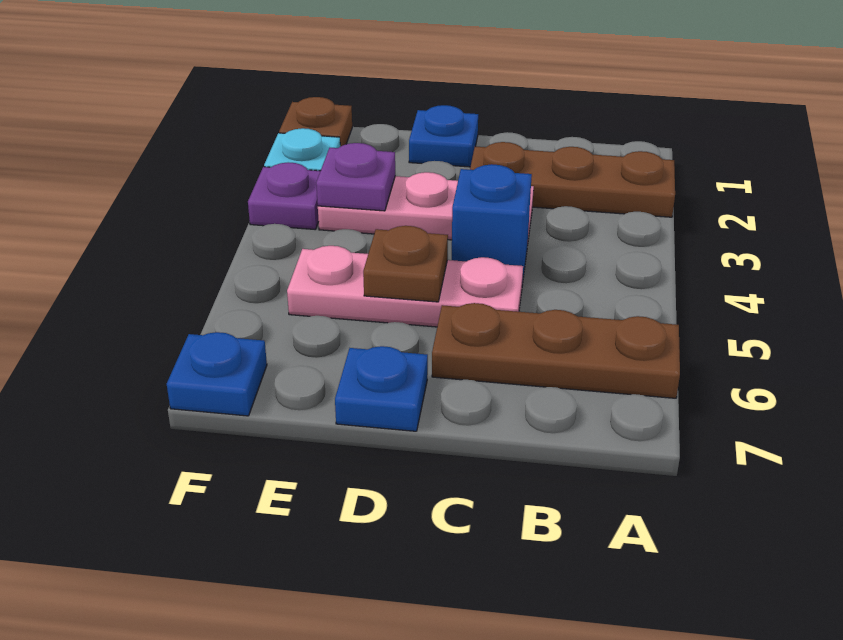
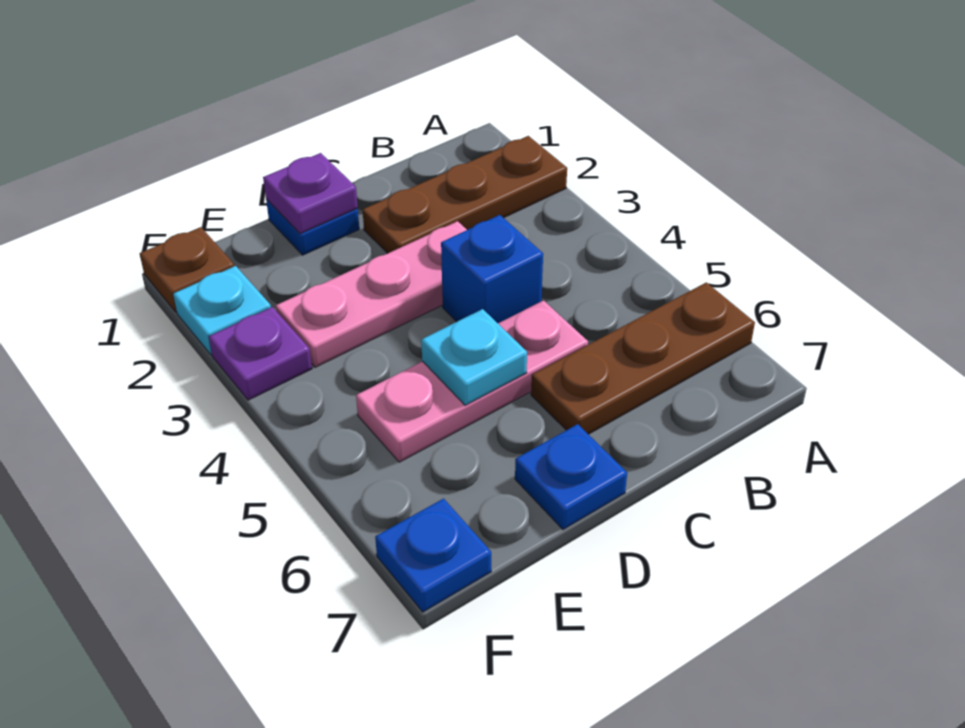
brown 1x1 plate [363,226,448,302] -> cyan 1x1 plate [421,309,527,405]
purple 1x1 plate [316,143,395,211] -> purple 1x1 plate moved to [263,153,358,234]

